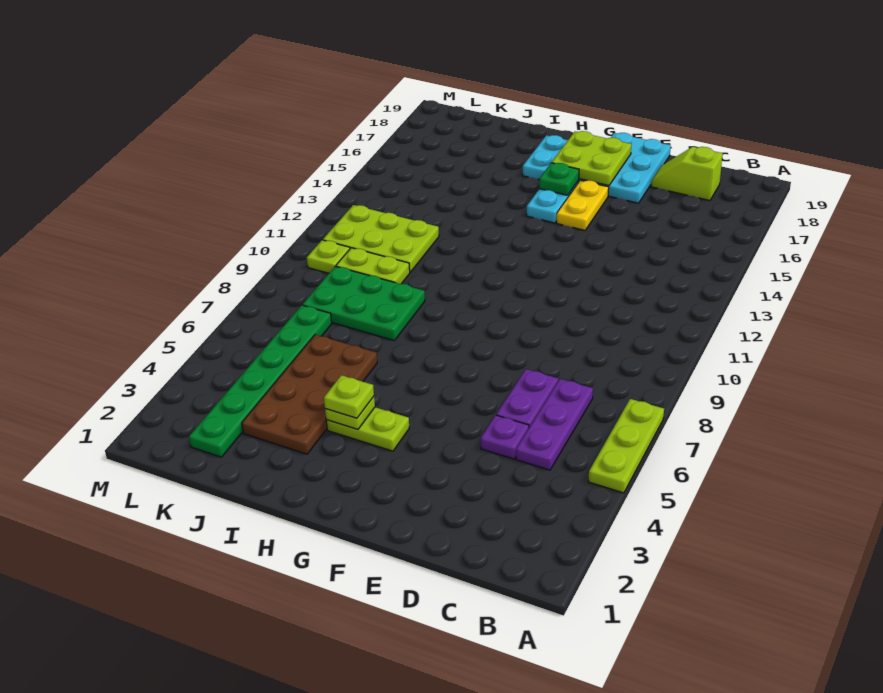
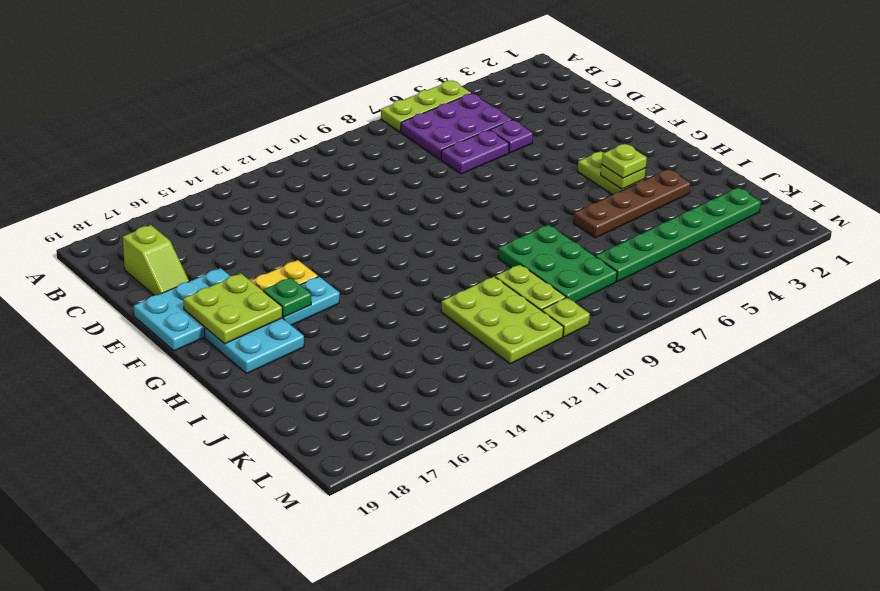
purple 1x3 plate [516,379,593,470] -> purple 2x3 plate [401,93,512,160]
brown 2x4 plate [242,335,377,454] -> brown 1x4 plate [574,169,691,238]

